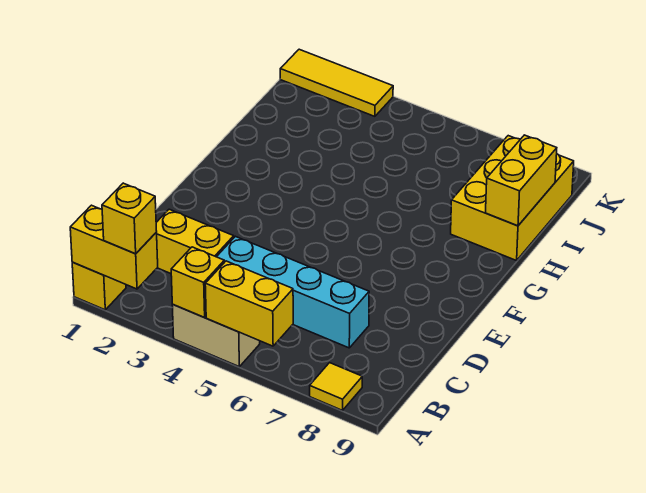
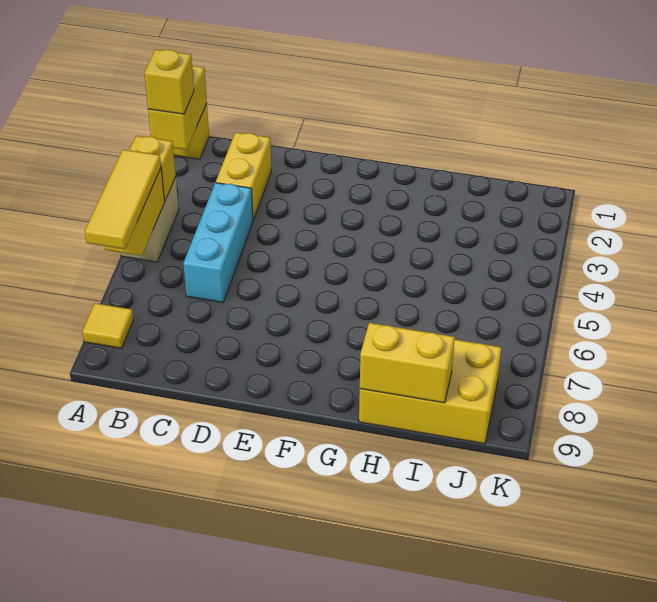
cyan 1x4 brick [217,236,369,348] -> cyan 1x3 brick [183,183,253,302]
yellow 1x3 tile [280,49,393,116] -> yellow 1x3 tile moved to [85,150,161,249]

